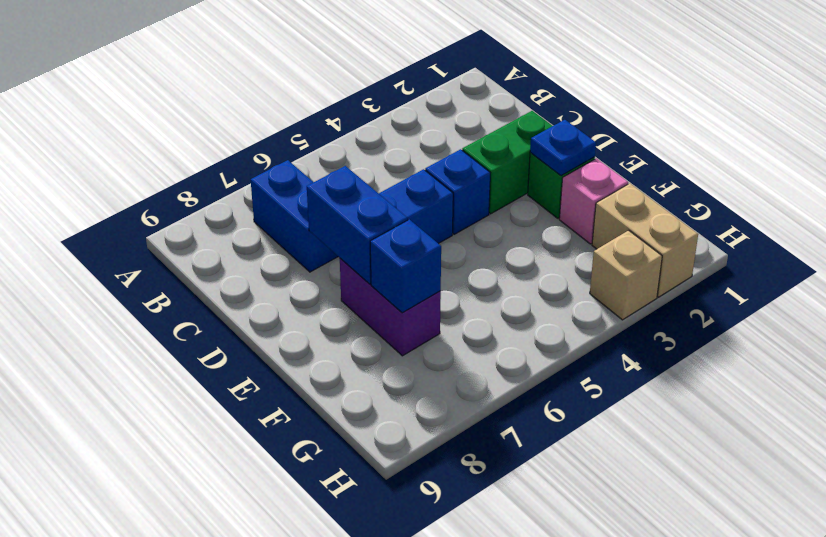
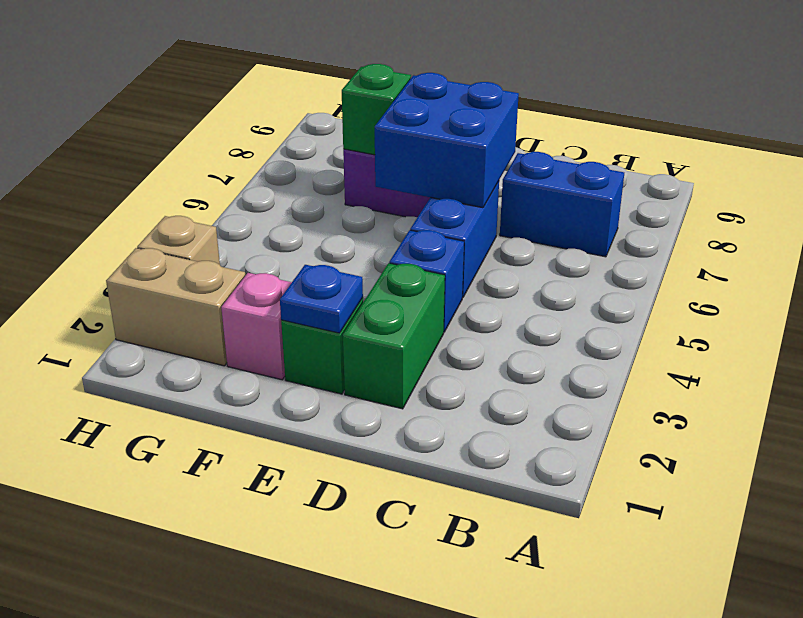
blue 1x2 brick [307,166,408,284] -> blue 2x2 brick [375,73,519,208]
blue 1x1 brick [370,219,441,313] -> green 1x1 brick [342,64,411,155]

